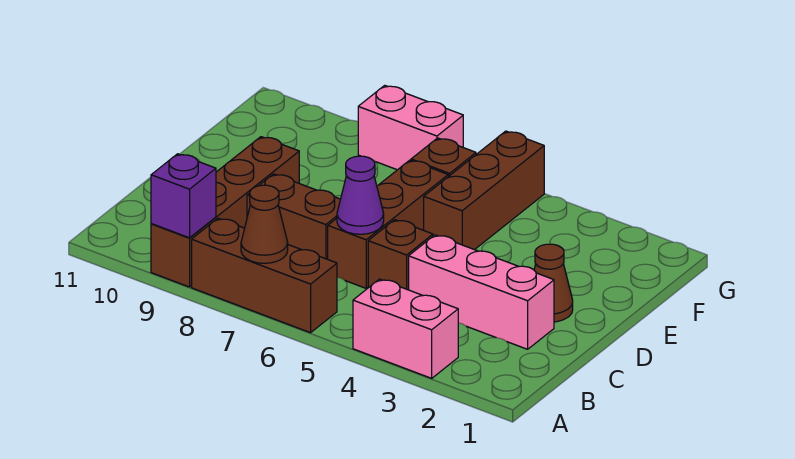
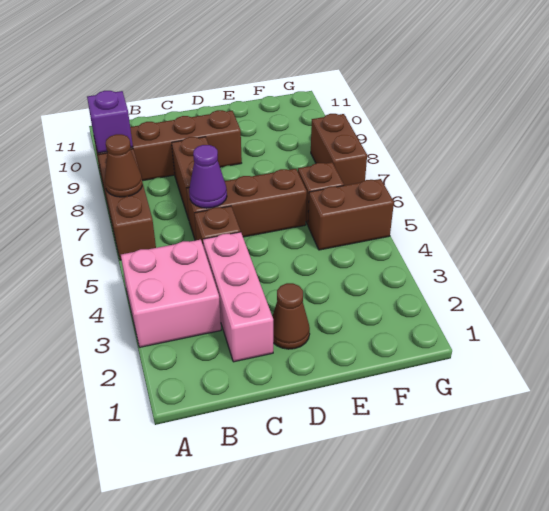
pink 1x2 brick [353,279,458,378] -> pink 2x2 brick [121,240,221,347]
brown 1x3 brick [424,131,544,250] -> brown 1x2 brick [308,179,394,250]
pink 1x2 brick [358,85,463,170] -> brown 1x2 brick [311,114,367,185]

